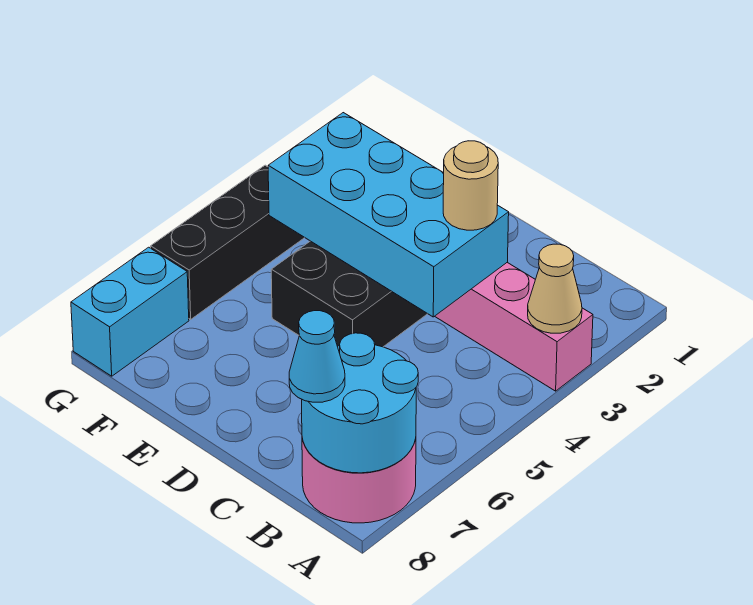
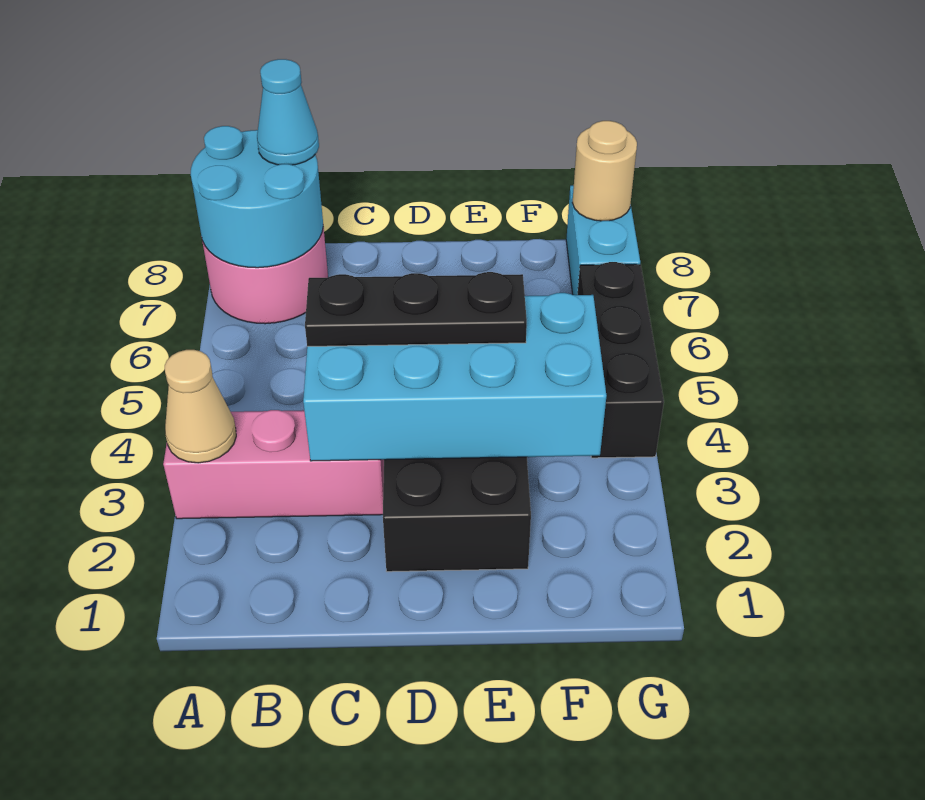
tan 1x1 round brick [443,141,498,230] -> tan 1x1 round brick moved to [572,121,637,221]
none -> black 1x3 plate [305,272,527,346]

